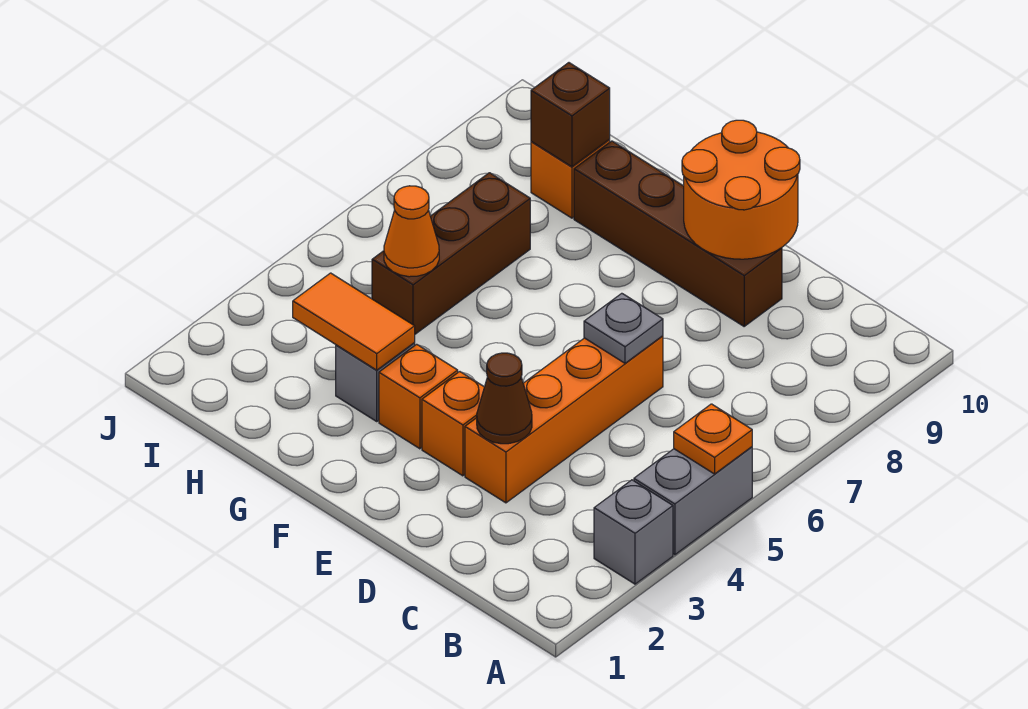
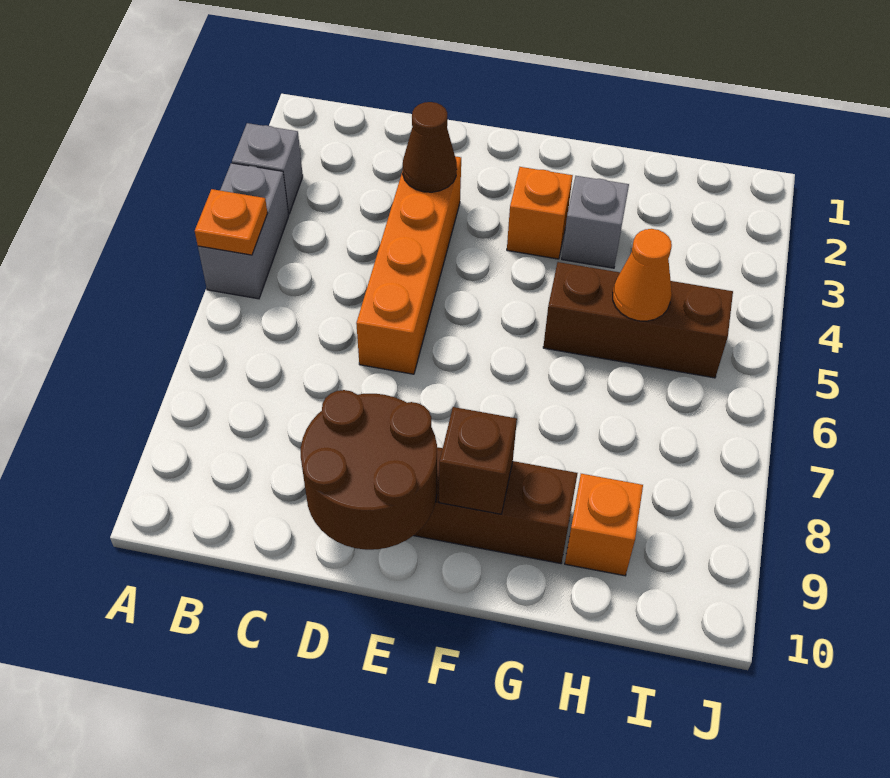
grey 1x1 plate [584,293,663,363] -> none
orange 2x2 round brick [682,120,800,259] -> brown 2x2 round brick [301,390,437,550]
orange 1x1 brick [422,372,484,476] -> none
orange 1x2 tile [293,273,415,370] -> none
brown 1x3 brick [372,173,530,334] -> brown 1x3 brick turned to [543,262,733,378]
brown 1x1 brick [531,63,610,167] -> brown 1x1 brick moved to [439,407,517,514]

